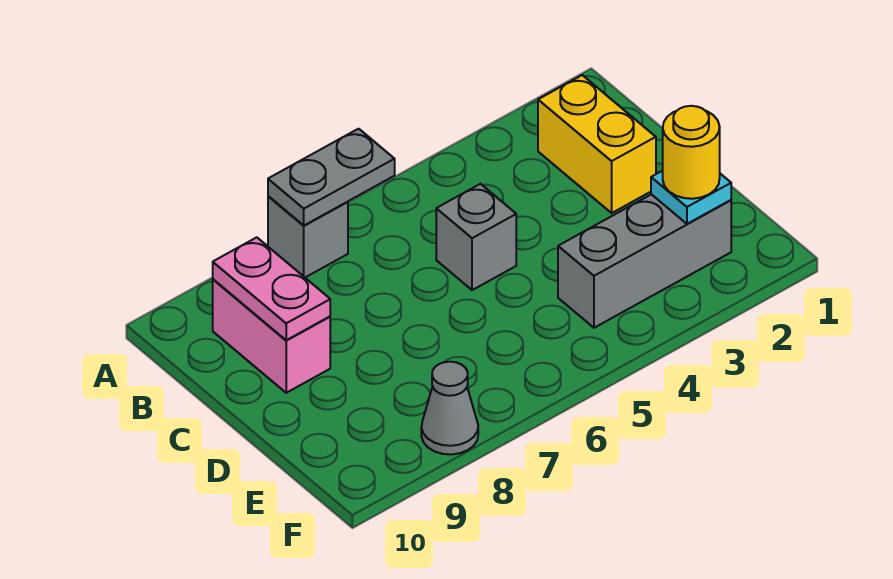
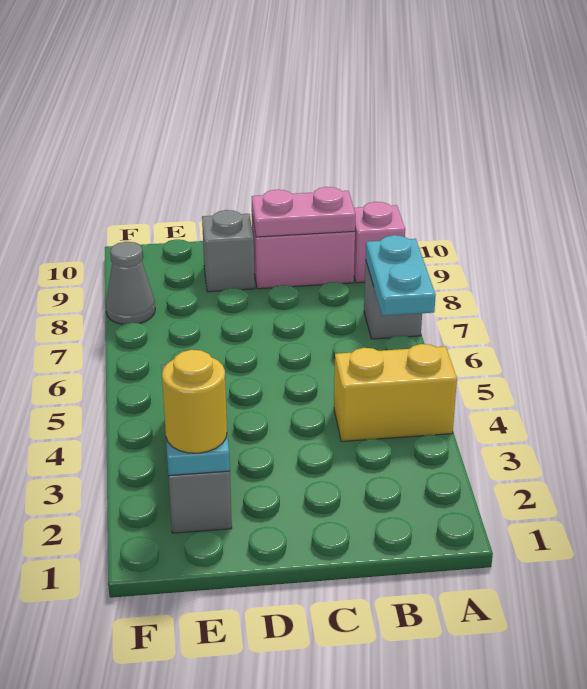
grey 1x2 plate [268,129,395,226] -> cyan 1x2 plate [366,235,436,316]
none -> pink 1x1 brick [354,202,405,283]
yellow 1x2 brick [538,75,656,213] -> yellow 1x2 brick moved to [334,344,457,441]
grey 1x1 brick [436,184,516,290] -> grey 1x1 brick moved to [202,210,255,292]

